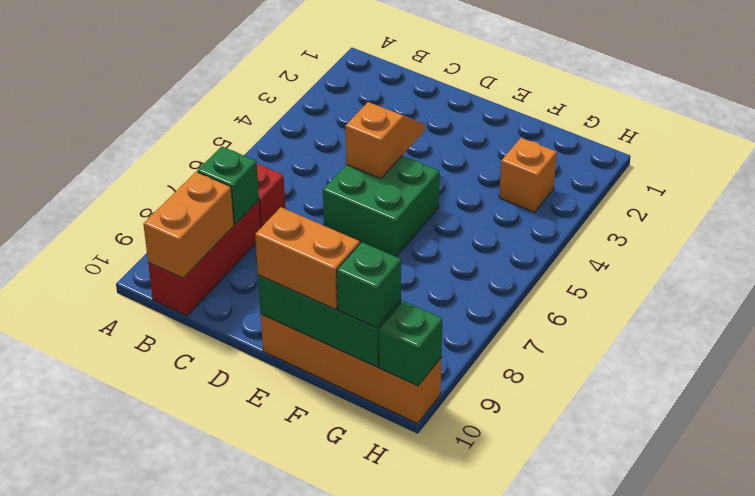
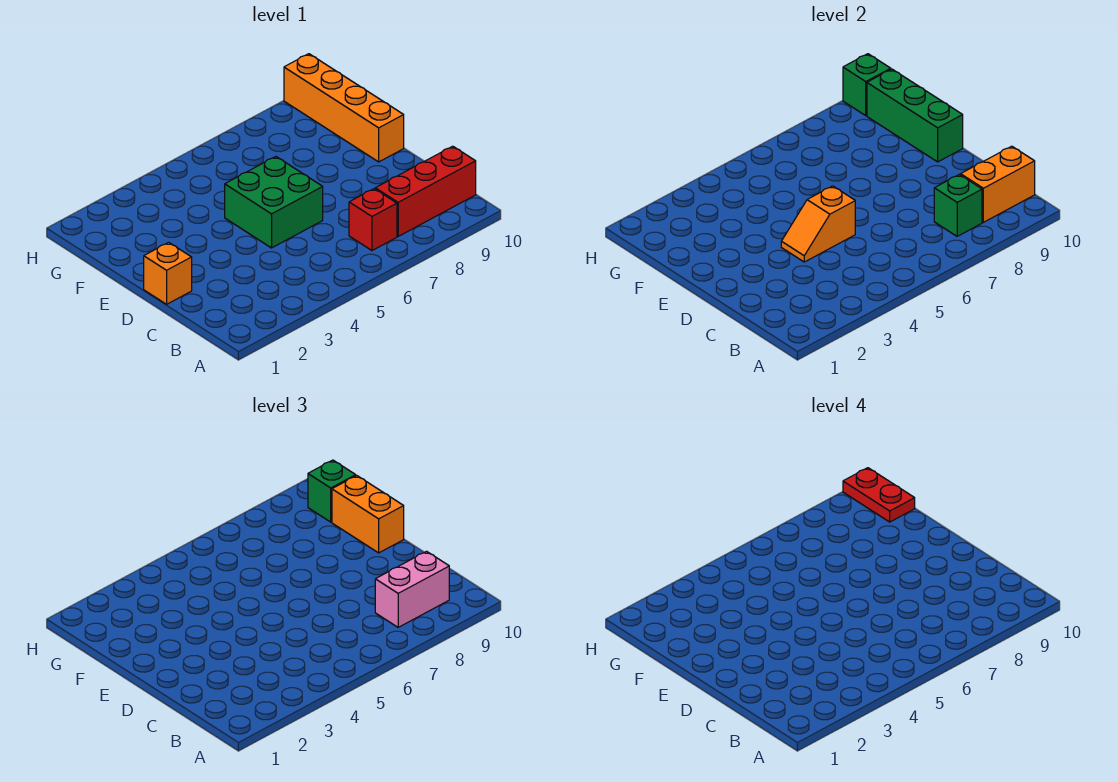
none -> pink 1x2 brick [375,551,449,627]
orange 1x1 brick [499,138,557,212] -> orange 1x1 brick moved to [144,242,192,304]
none -> red 1x2 plate [843,468,915,522]

